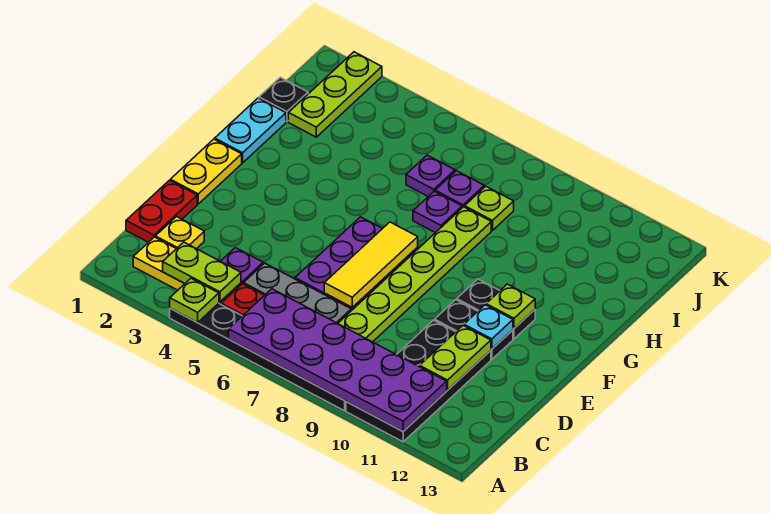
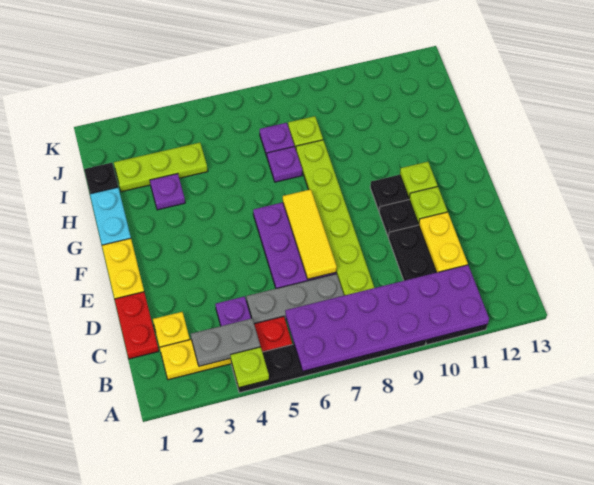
lime 1x2 plate [163,242,241,302] -> grey 1x2 plate [191,318,260,366]
lime 1x2 plate [420,326,491,390] -> yellow 1x2 plate [419,212,468,273]
cyan 1x1 plate [464,305,513,349] -> lime 1x1 plate [409,187,447,224]
lime 1x3 plate [288,52,382,137] -> lime 1x3 plate turned to [114,143,208,192]
purple 1x1 plate [406,155,455,196] -> purple 1x1 plate moved to [150,174,185,210]

